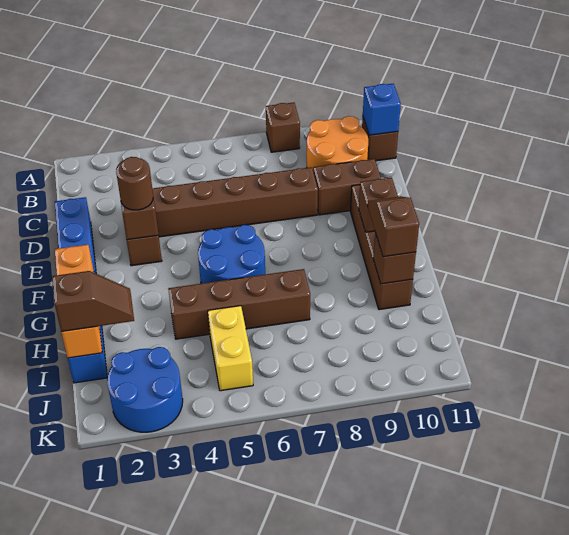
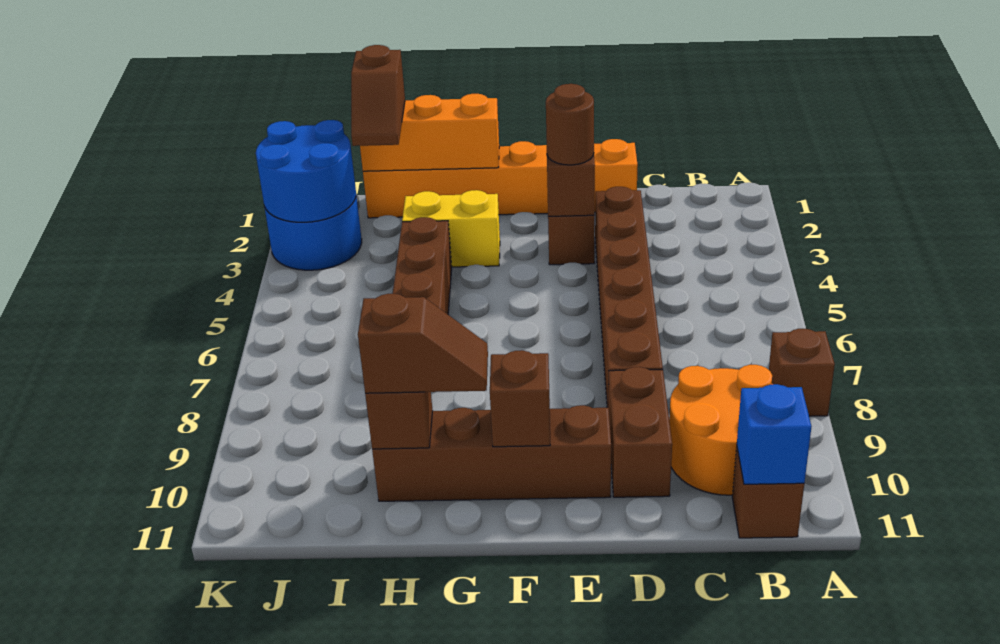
blue 1x6 brick [55,197,107,383] -> orange 1x6 brick [363,139,638,218]
blue 2x2 round brick [198,225,265,284] -> blue 2x2 round brick moved to [256,120,356,222]
yellow 1x2 brick [208,306,253,391] -> yellow 1x2 brick moved to [402,190,500,267]

